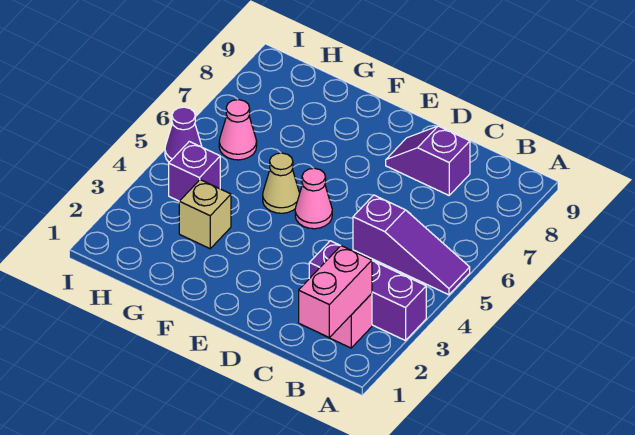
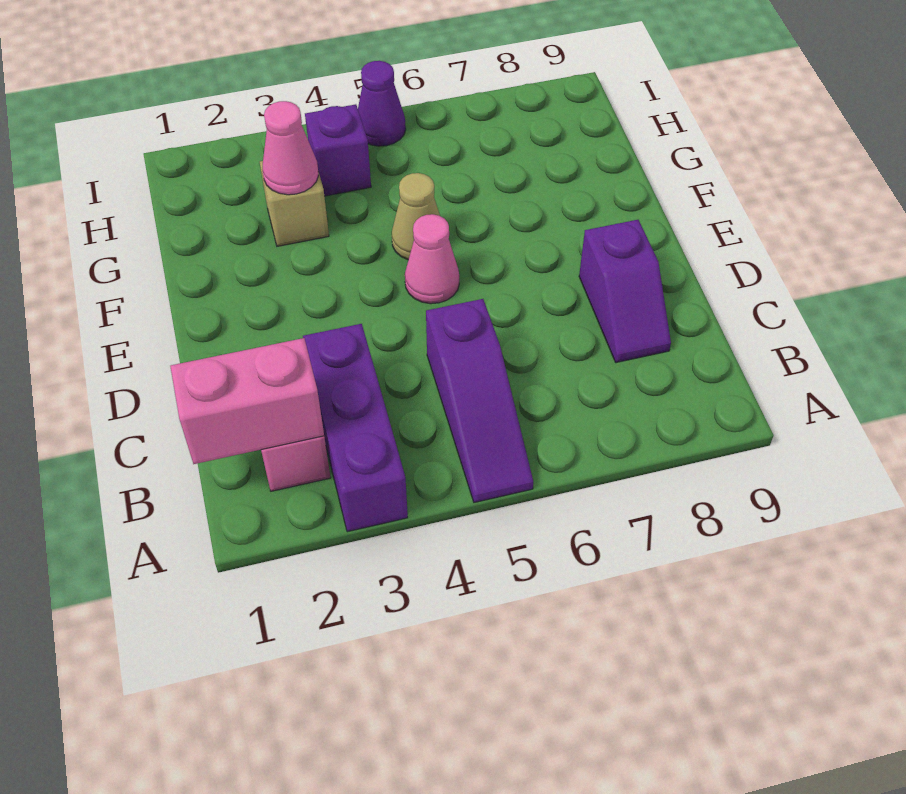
purple 1x2 slope [386,126,470,195] -> purple 1x2 slope turned to [579,220,671,363]
pink 1x1 cone [219,100,257,160] -> pink 1x1 cone moved to [263,101,318,195]

